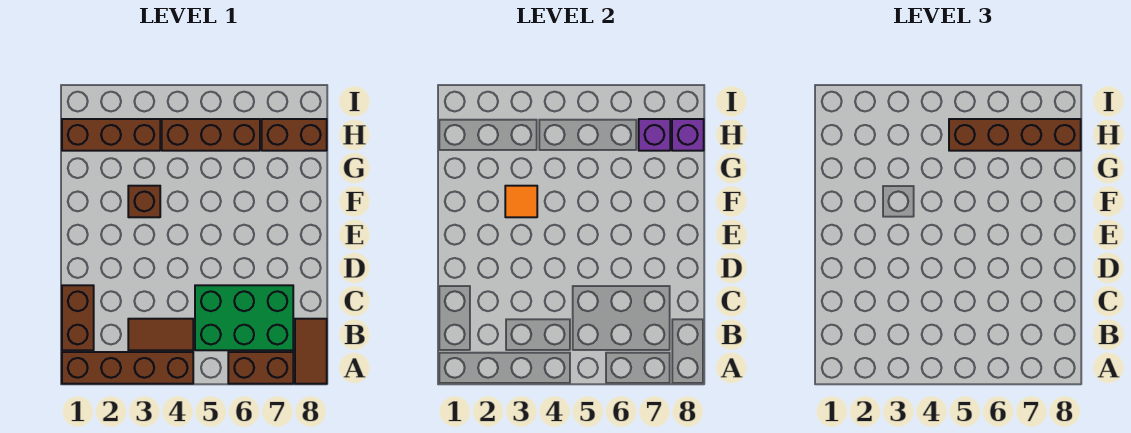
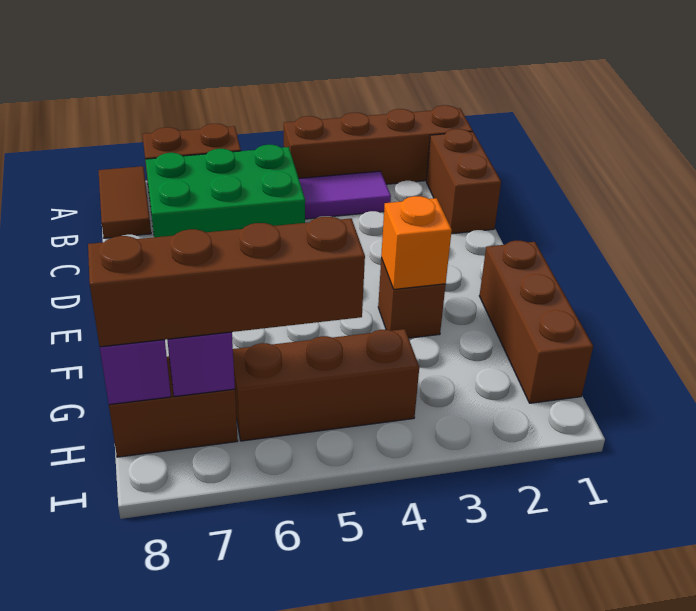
brown 1x2 tile [128,319,193,350] -> purple 1x2 tile [299,171,391,219]
orange 1x1 tile [505,186,537,217] -> orange 1x1 brick [381,196,452,289]
brown 1x3 brick [62,119,160,151] -> brown 1x3 brick turned to [479,241,593,403]

